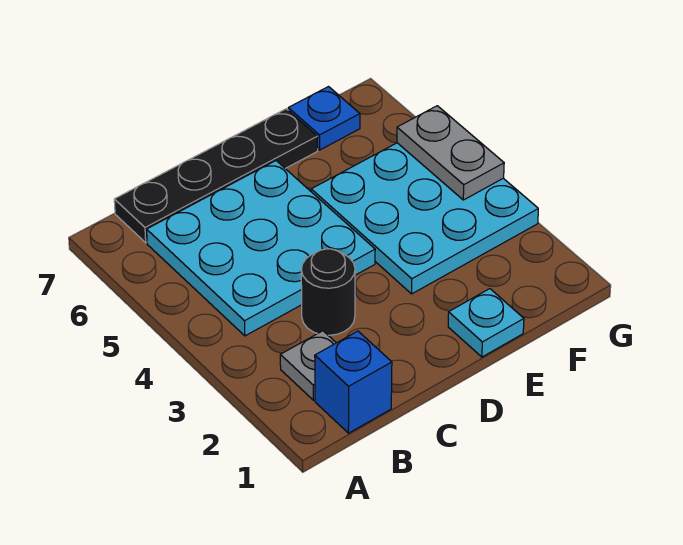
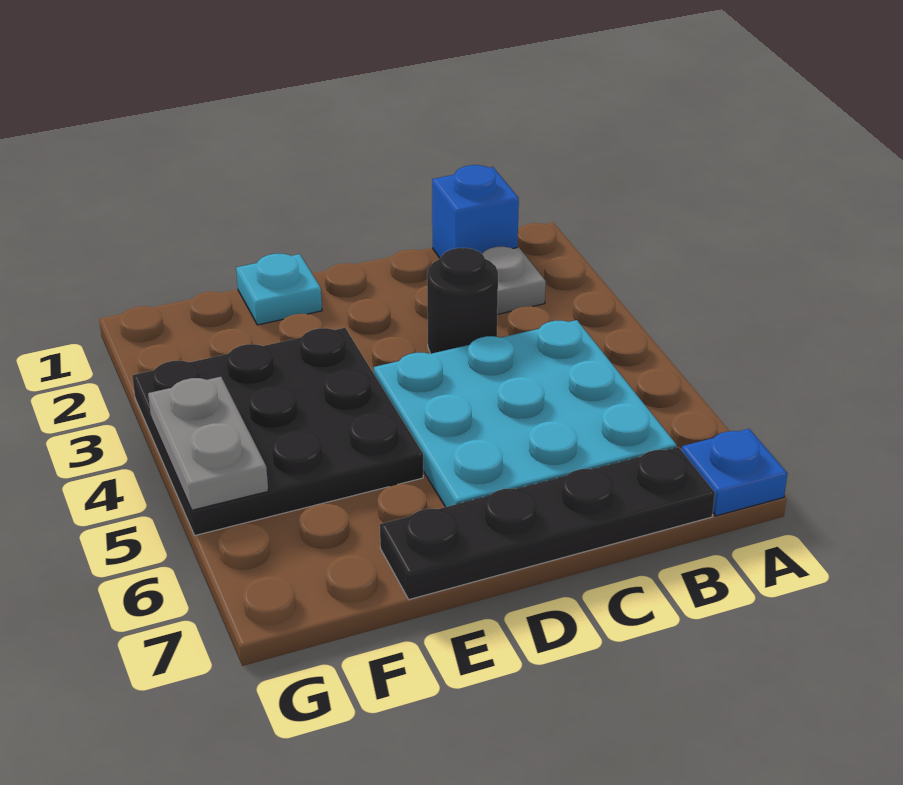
cyan 3x3 plate [311,143,538,294] -> black 3x3 plate [132,328,423,535]
blue 1x1 plate [288,87,360,150] -> blue 1x1 plate moved to [681,429,787,516]

